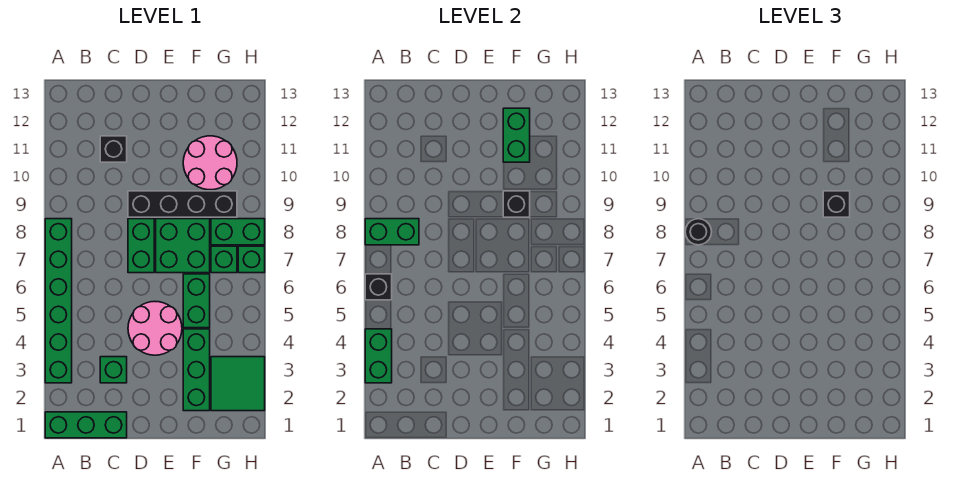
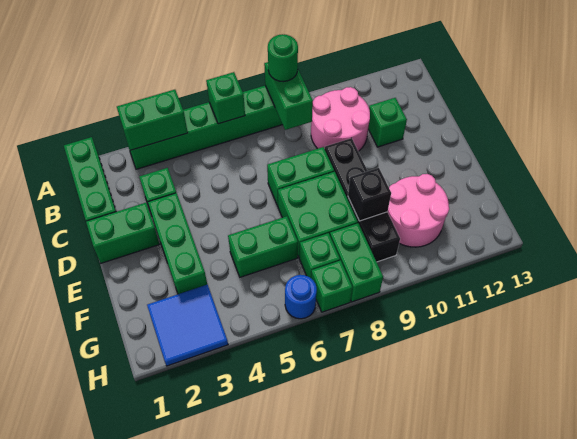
black 1x1 brick [365,274,392,300] -> green 1x1 brick [206,72,245,124]
black 1x1 round brick [685,219,712,245] -> green 1x1 round brick [268,34,298,82]
black 1x1 brick [100,136,127,162] -> green 1x1 brick [368,98,407,147]
pink 2x2 round brick [128,302,182,355] -> pink 2x2 round brick moved to [311,87,370,151]
green 1x3 brick [183,329,210,411] -> green 1x3 brick turned to [148,193,207,294]
black 1x1 brick [823,191,850,217] -> none
green 1x2 brick [503,108,530,162] -> green 1x2 brick moved to [86,203,159,263]
green 2x2 tile [211,357,265,411] -> blue 2x2 tile [147,285,228,366]
none -> blue 1x1 round brick [285,275,317,319]

